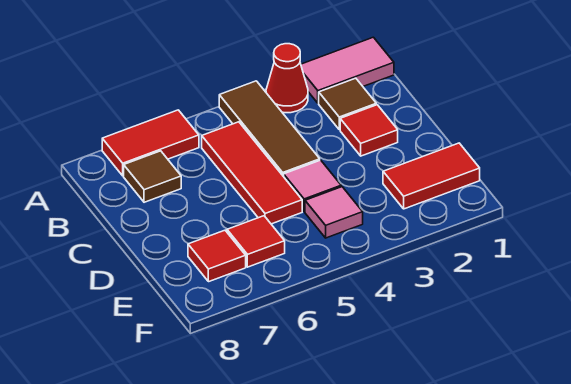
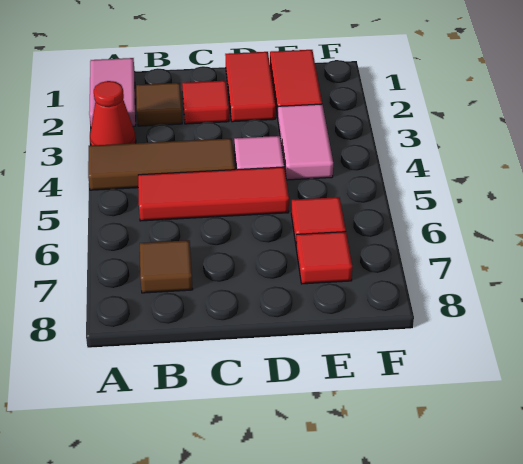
red 1x2 tile [102,110,199,176] -> red 1x2 tile moved to [225,52,276,122]
pink 1x1 tile [305,187,363,238] -> pink 1x2 tile [278,104,333,180]

